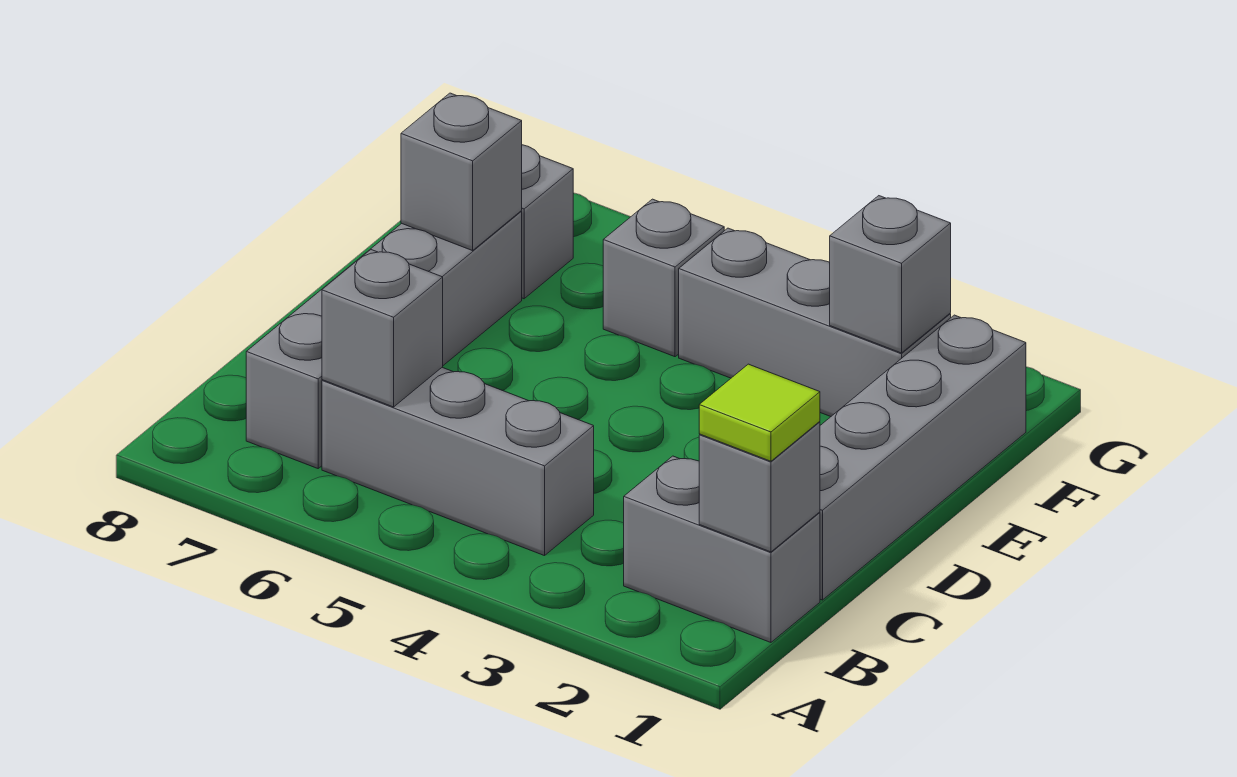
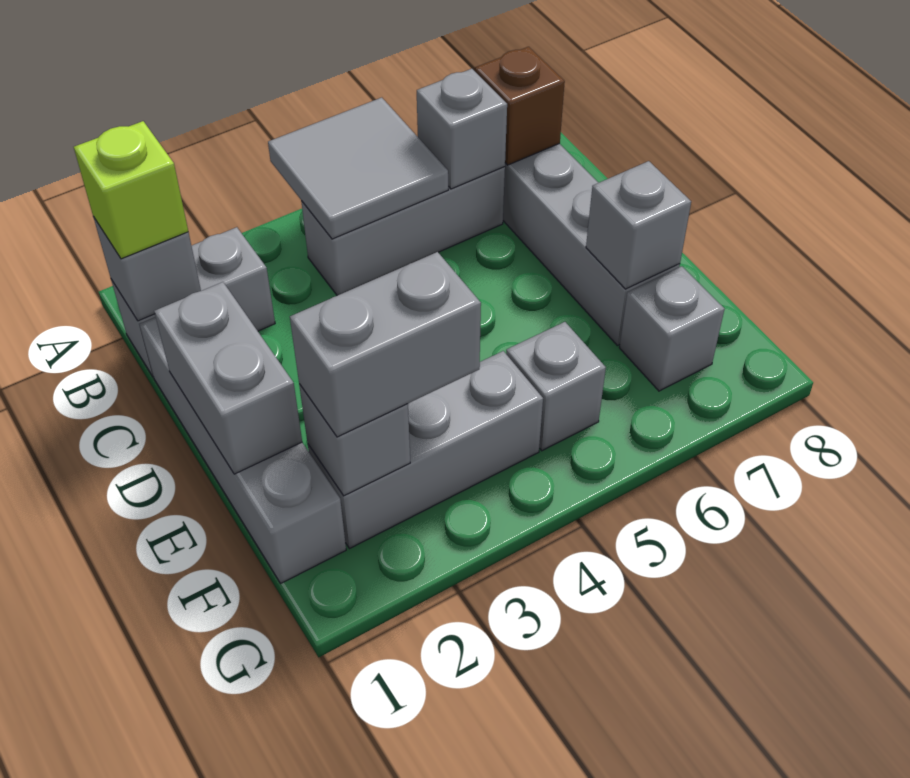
none -> grey 2x2 tile [268,98,448,239]
lime 1x1 tile [699,364,820,461] -> lime 1x1 brick [74,121,188,259]
none -> brown 1x1 brick [475,47,565,165]
none -> grey 1x2 brick [154,282,302,474]
none -> grey 1x2 brick [290,252,481,437]

